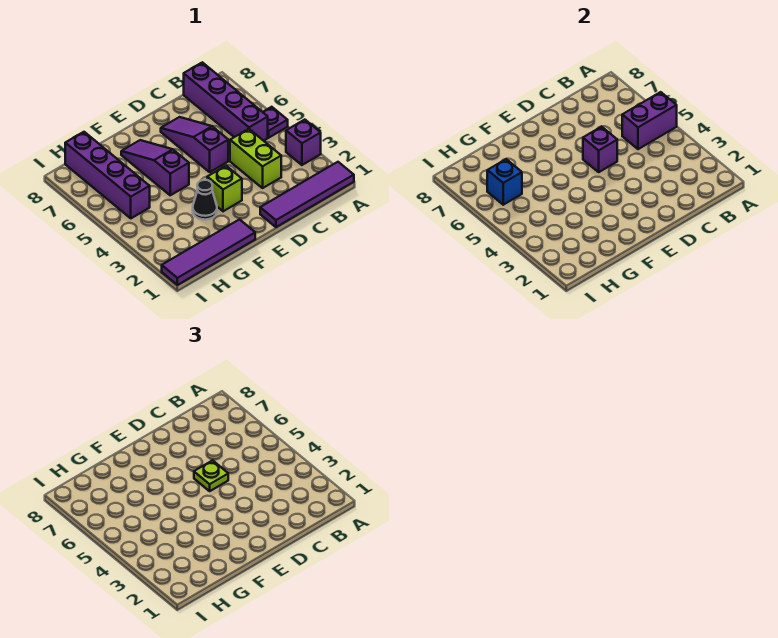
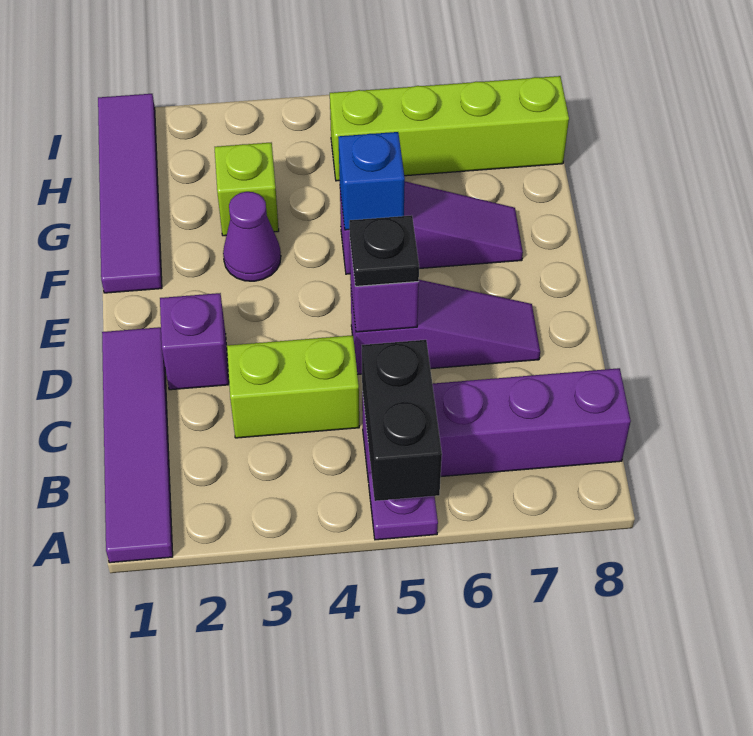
purple 1x1 brick [286,120,321,165] -> purple 1x1 brick moved to [160,293,229,390]
purple 1x2 brick [622,92,677,149] -> black 1x2 brick [362,340,442,501]
lime 1x1 plate [194,460,228,491] -> black 1x1 plate [349,215,419,286]
lime 1x1 brick [207,166,242,211] -> lime 1x1 brick moved to [215,143,279,236]
black 1x1 cone [193,180,217,220] -> purple 1x1 cone [223,192,281,281]
purple 1x4 brick [65,132,150,218] -> lime 1x4 brick [330,76,569,181]
blue 1x1 brick [487,159,522,205] -> blue 1x1 brick moved to [338,132,405,230]

